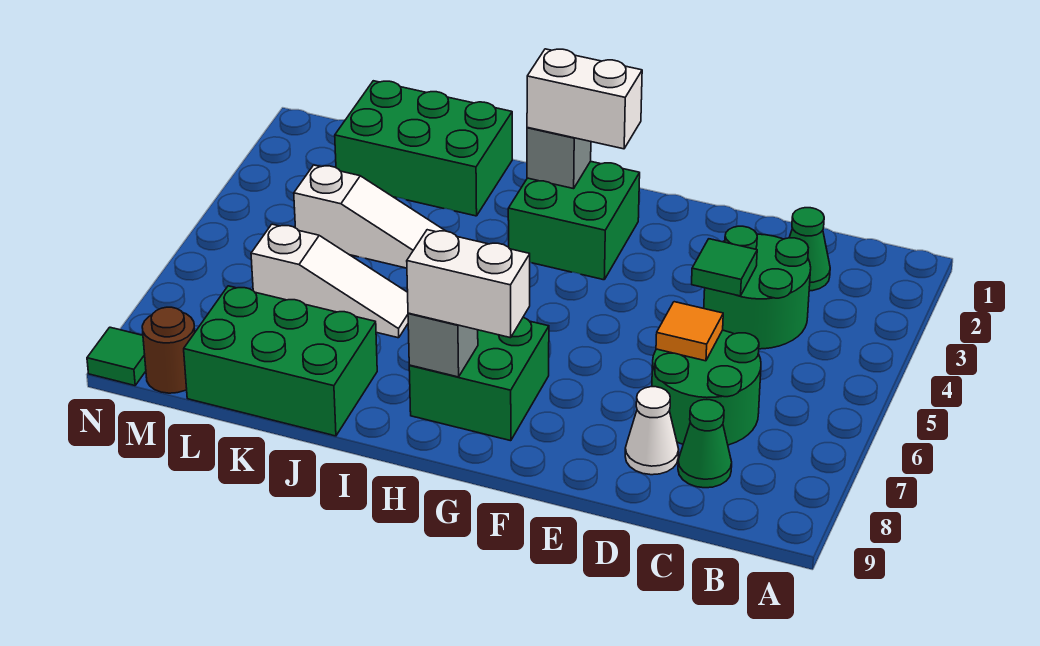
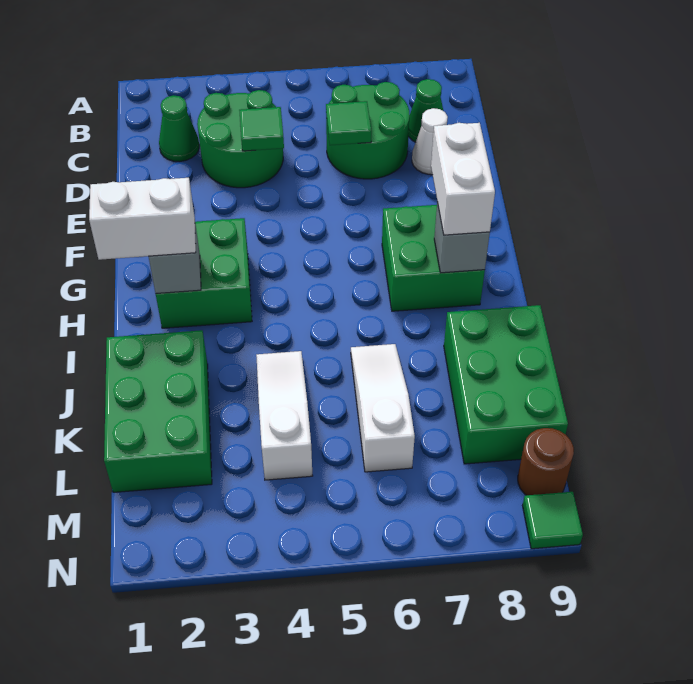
orange 1x1 tile [656,302,723,361] -> green 1x1 tile [326,101,371,145]
white 1x2 brick [527,49,642,149] -> white 1x2 brick turned to [89,178,196,260]

